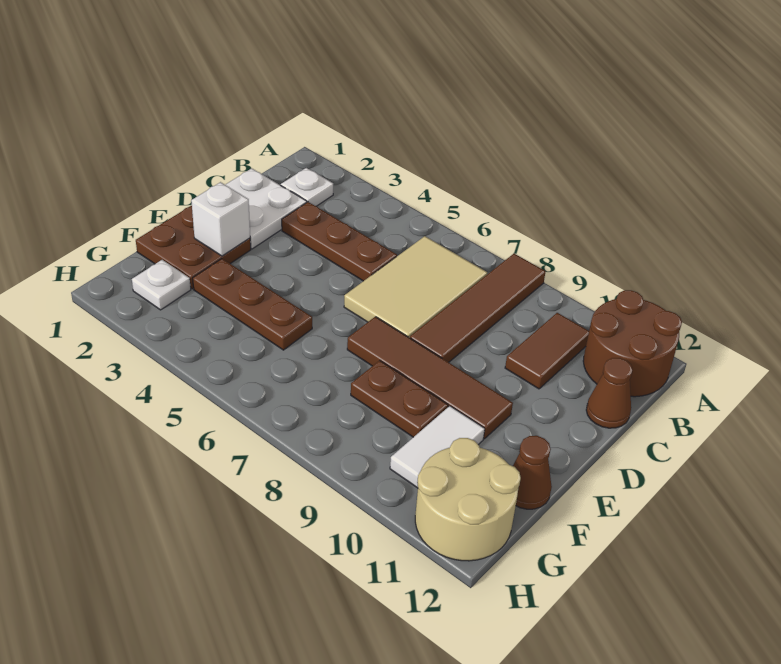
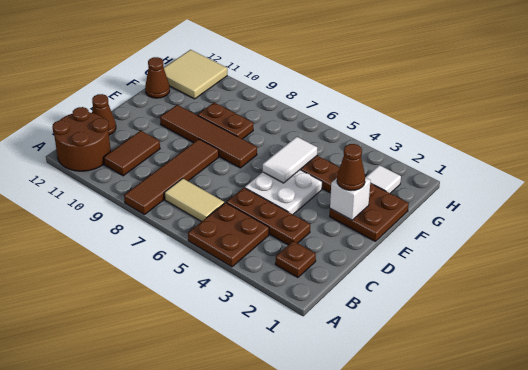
none -> brown 2x2 plate [188,203,269,267]
white 1x1 plate [281,168,333,206] -> brown 1x1 plate [275,241,316,278]
tan 2x3 tile [344,236,487,338] -> tan 1x2 tile [165,178,224,222]
white 2x2 plate [225,168,307,249] -> white 2x2 plate moved to [245,170,322,214]
none -> brown 1x1 cone [337,144,365,190]
white 1x2 tile [390,406,485,488] -> white 1x2 tile moved to [263,137,317,183]
white 1x1 plate [132,260,191,310] -> white 1x1 tile [366,165,401,193]
tan 2x2 round brick [415,438,521,561] -> tan 2x2 tile [164,50,227,99]

